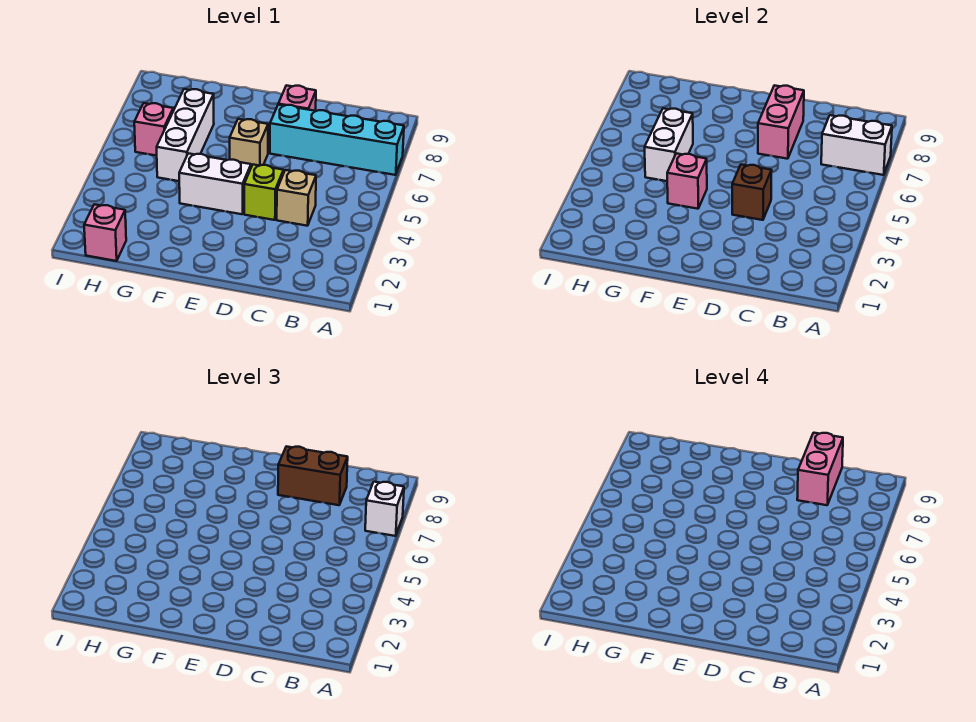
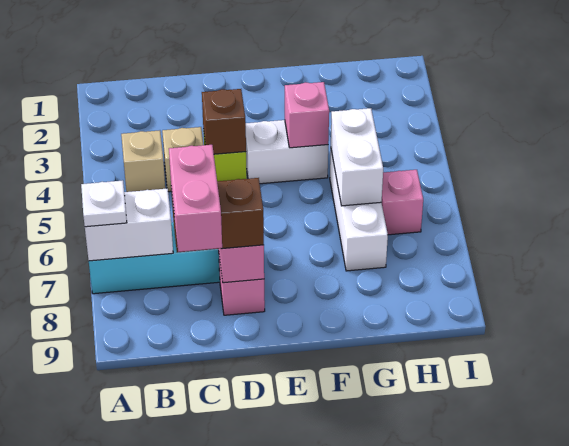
white 1x1 brick [365,482,404,536] -> white 1x1 plate [81,180,127,227]
tan 1x1 brick [230,119,268,167] -> tan 1x1 brick moved to [121,130,165,192]
pink 1x1 brick [84,204,126,261] -> none

